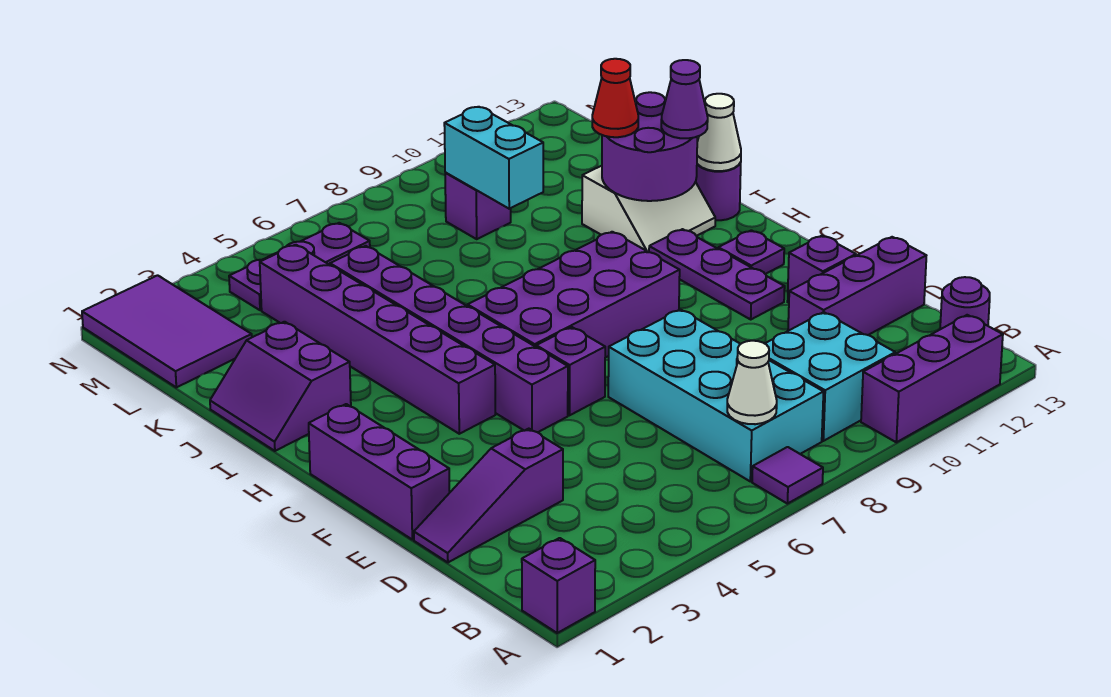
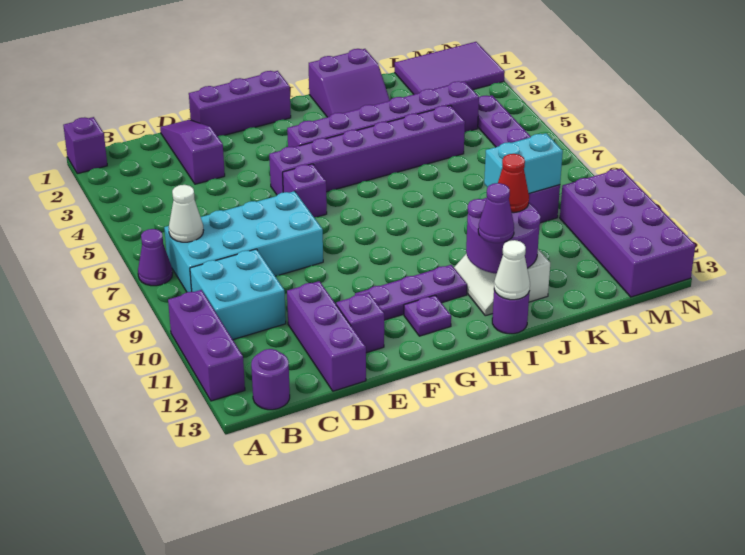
purple 1x1 tile [752,447,823,504] -> purple 1x1 cone [138,229,173,286]
purple 2x4 brick [468,232,680,357] -> purple 2x4 brick moved to [560,169,695,297]
purple 2x2 slope [210,322,351,451] -> purple 2x2 slope turned to [309,49,390,117]

